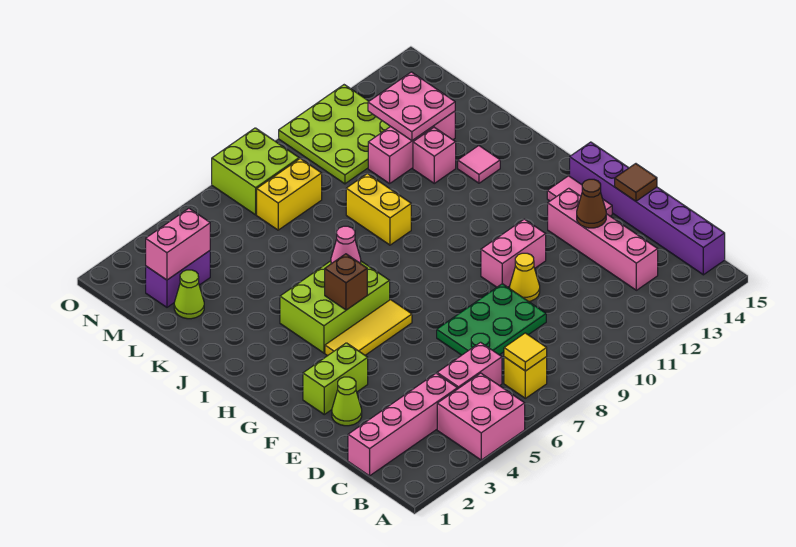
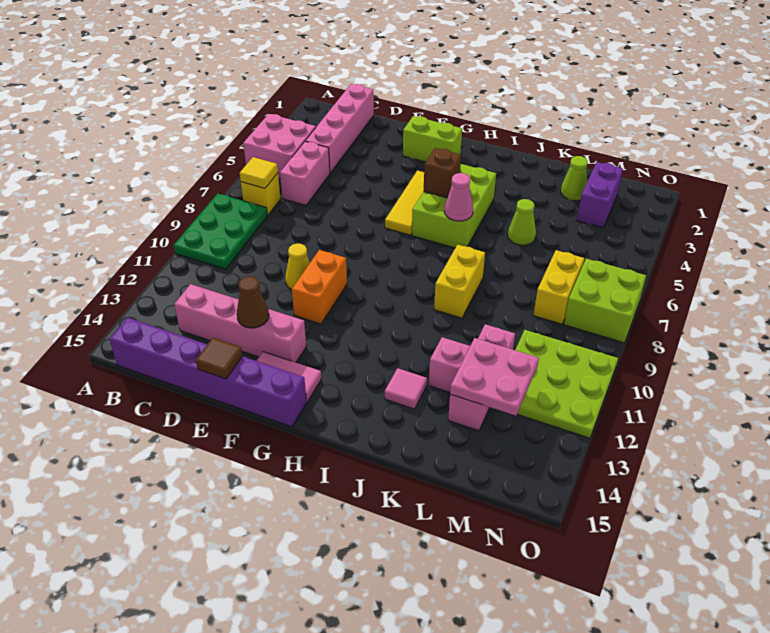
green 2x3 plate [437,284,546,355] -> green 2x3 plate moved to [174,193,267,269]
lime 1x1 cone [332,377,362,426] -> lime 1x1 cone moved to [508,199,536,245]
lime 1x2 brick [303,343,368,414] -> lime 1x2 brick turned to [403,116,462,162]
pink 1x2 brick [481,219,546,287] -> orange 1x2 brick [292,250,347,324]
yellow 1x2 brick [346,174,411,245] -> yellow 1x2 brick turned to [434,245,485,318]
pink 1x2 brick [146,208,210,280] -> none

